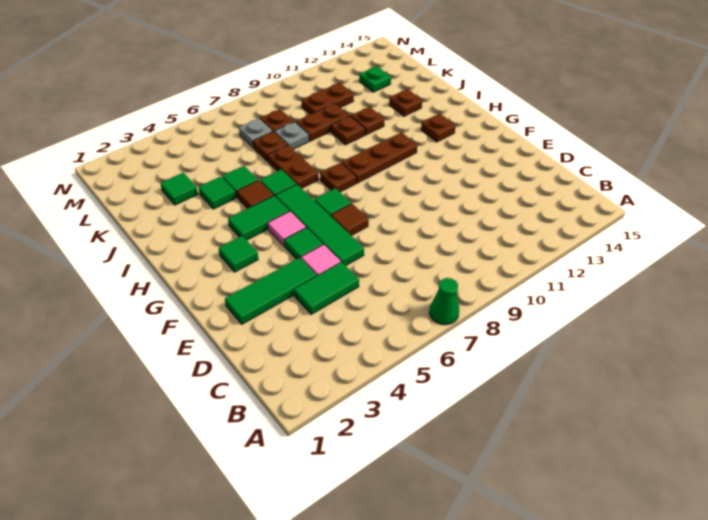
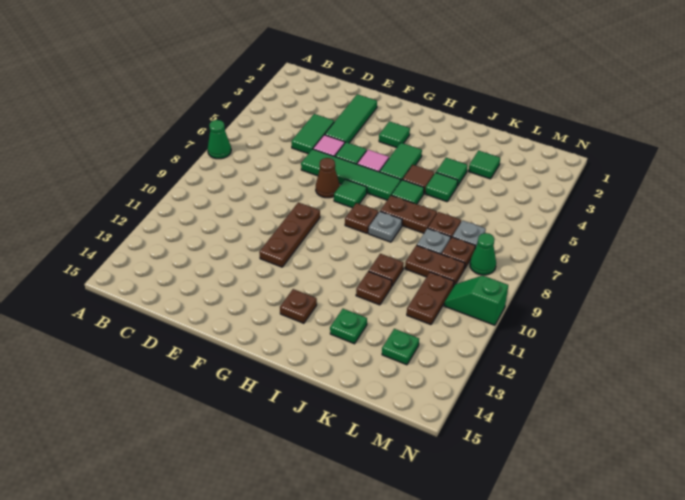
brown 1x1 tile [331,204,369,236] -> brown 1x1 cone [316,158,340,198]
brown 1x3 plate [342,132,418,183] -> brown 1x3 plate moved to [259,202,320,267]
none -> grey 1x1 plate [368,212,402,242]
brown 1x1 plate [389,89,422,116] -> green 1x1 plate [330,309,367,344]
brown 1x2 plate [295,104,349,141] -> brown 1x2 plate turned to [405,245,465,287]
none -> green 1x1 cone [470,233,496,275]
none -> green 1x2 slope [444,276,508,325]

